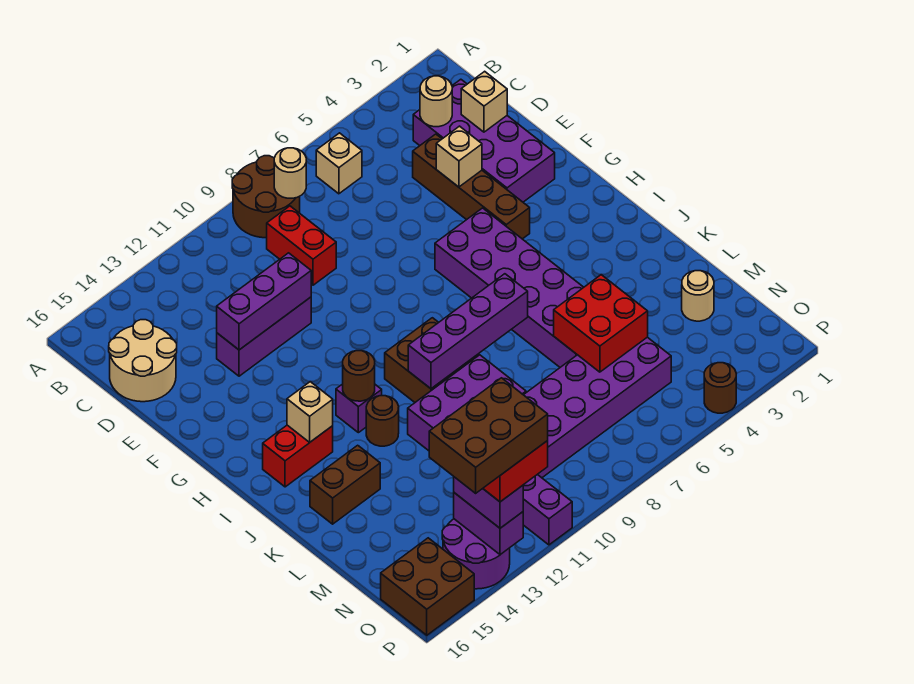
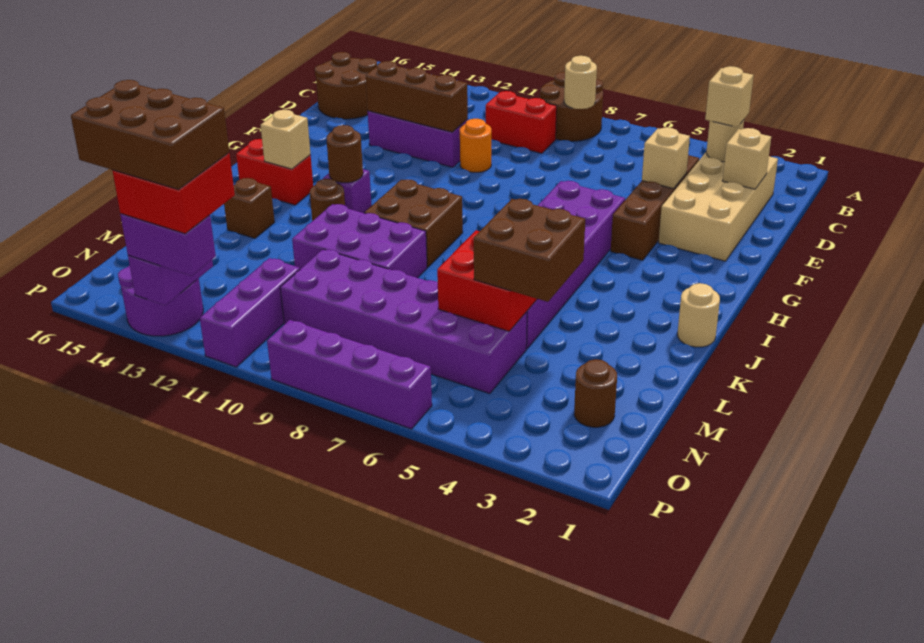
tan 1x1 brick [316,133,362,194] -> tan 1x1 brick moved to [705,66,754,127]
purple 2x4 brick [413,79,555,202] -> tan 2x4 brick [659,153,778,261]
red 1x2 brick [267,206,336,285] -> red 1x2 brick turned to [486,91,557,153]
tan 2x2 round brick [109,320,177,402] -> brown 2x2 round brick [315,52,377,119]
none -> orange 1x1 round brick [460,119,491,172]
purple 1x3 brick [217,253,311,350] -> brown 1x3 brick [366,61,468,132]
purple 1x4 brick [408,274,528,389] -> purple 1x4 brick moved to [267,320,432,429]
brown 1x2 brick [310,445,380,524] -> brown 1x1 brick [224,178,275,238]
tan 1x1 round brick [682,271,714,321] -> tan 1x1 round brick moved to [677,283,720,347]
purple 1x2 brick [454,477,523,528] -> purple 1x2 brick turned to [120,214,216,276]
brown 2x2 brick [381,538,474,635] -> brown 2x2 brick moved to [474,199,585,302]
brown 1x1 round brick [704,363,736,413] -> brown 1x1 round brick moved to [574,359,617,427]

